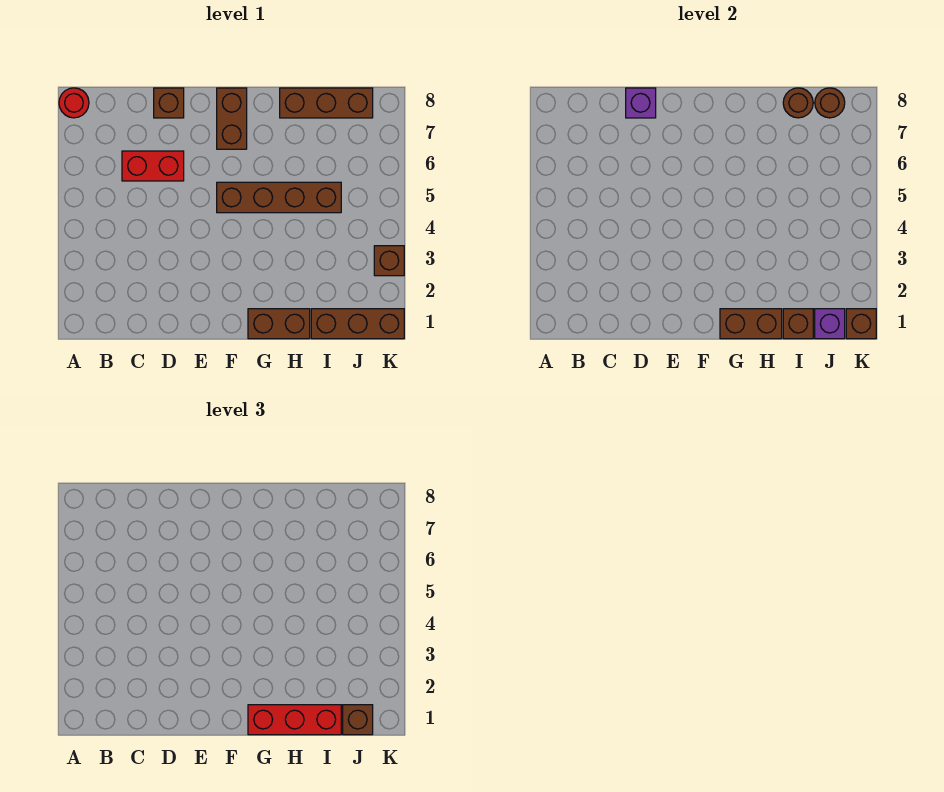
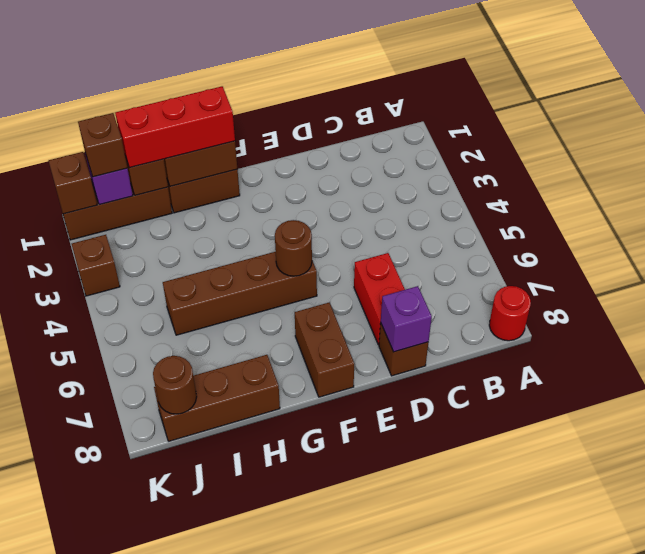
red 1x2 brick [122,151,184,181] -> red 1x2 brick turned to [354,253,405,345]
brown 1x1 round brick [783,88,813,118] -> brown 1x1 round brick moved to [275,220,312,276]

